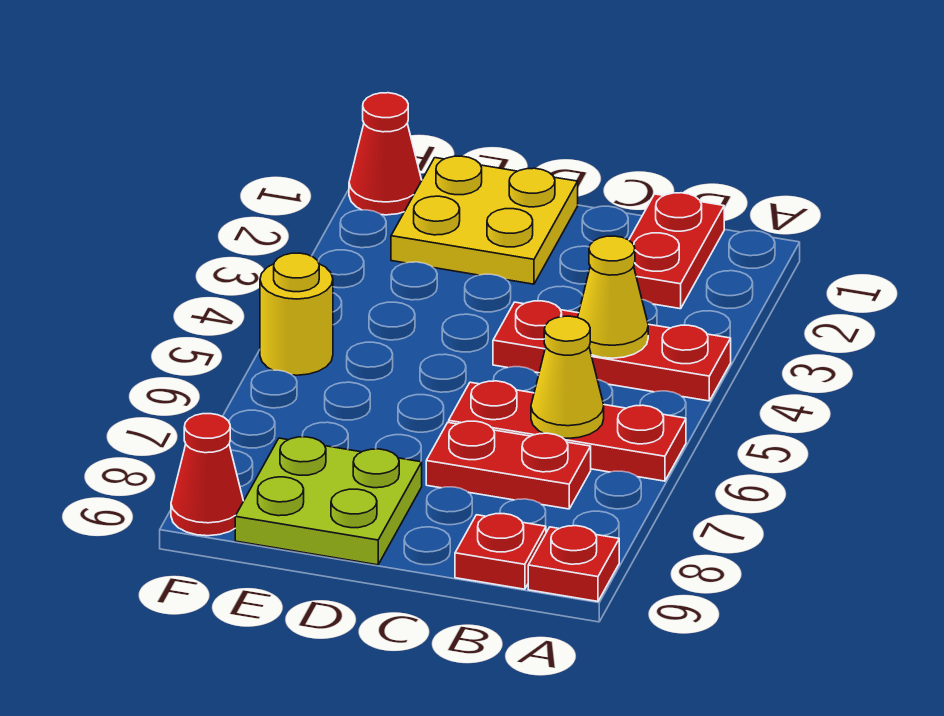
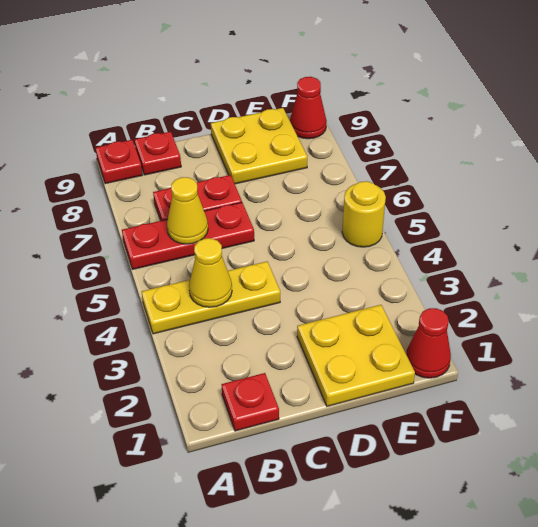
red 1x3 plate [493,301,731,401] -> yellow 1x3 plate [142,261,280,334]
red 1x2 plate [629,193,724,309] -> red 1x1 plate [221,373,279,431]
lime 2x2 plate [235,437,422,565] -> yellow 2x2 plate [211,108,307,184]

